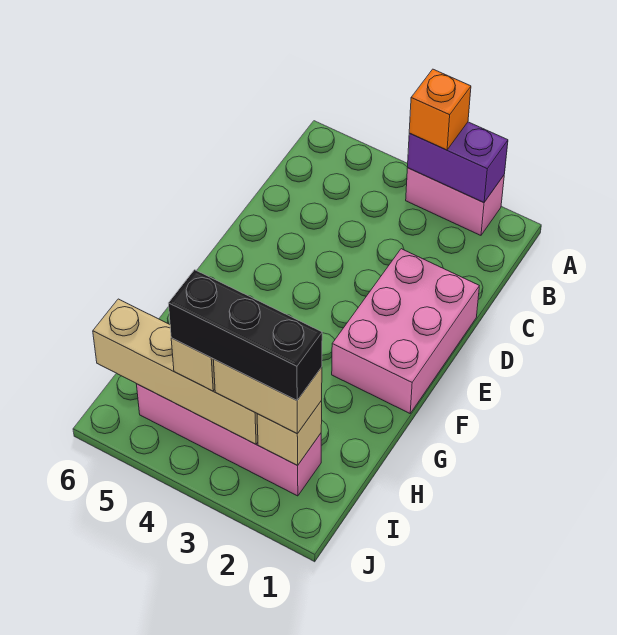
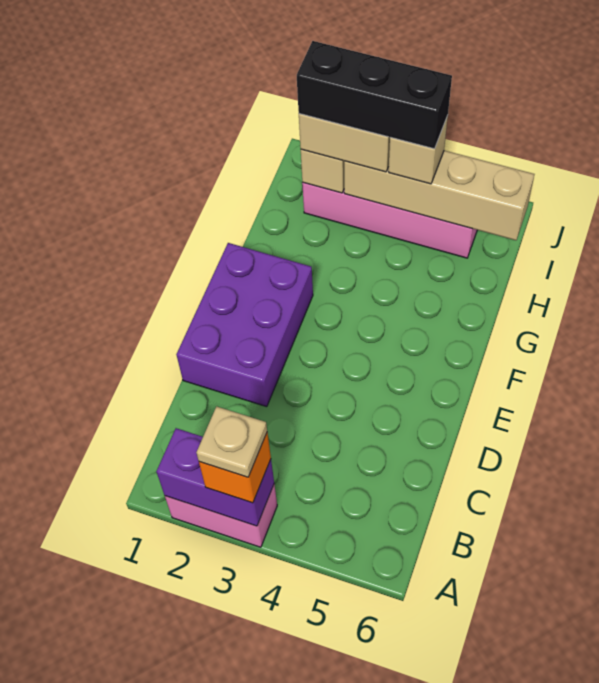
none -> tan 1x1 plate [196,406,267,477]
pink 2x3 brick [332,249,479,413] -> purple 2x3 brick [176,243,313,407]

